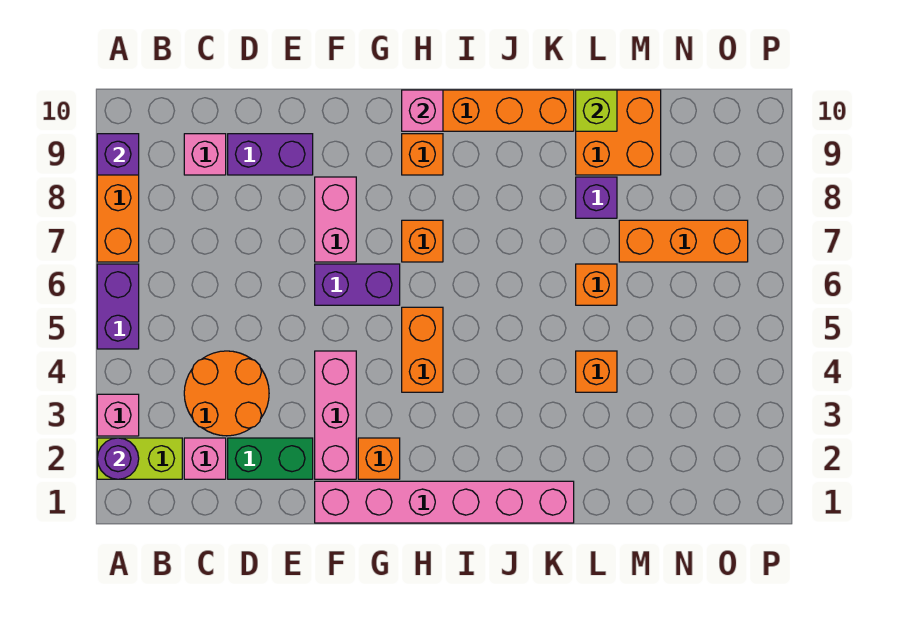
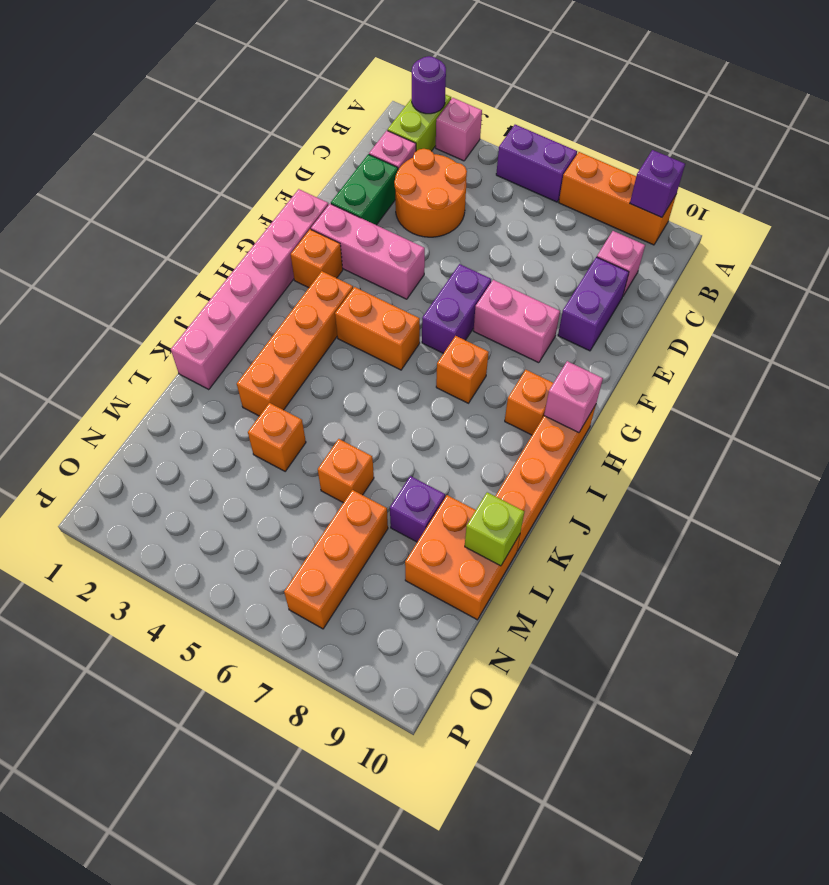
none -> orange 1x4 brick [237,271,353,416]

